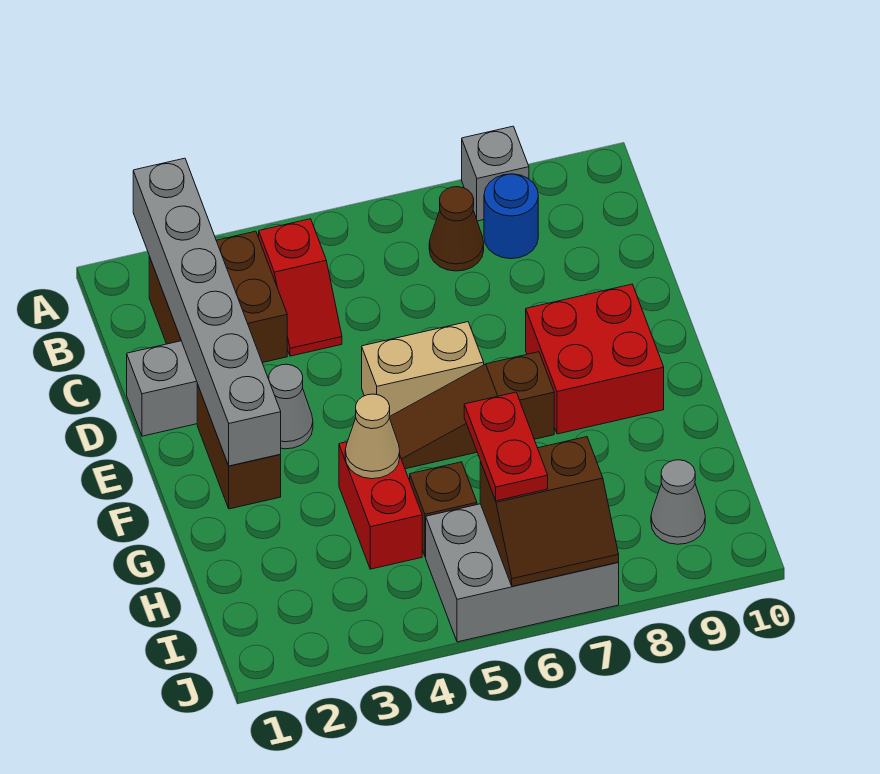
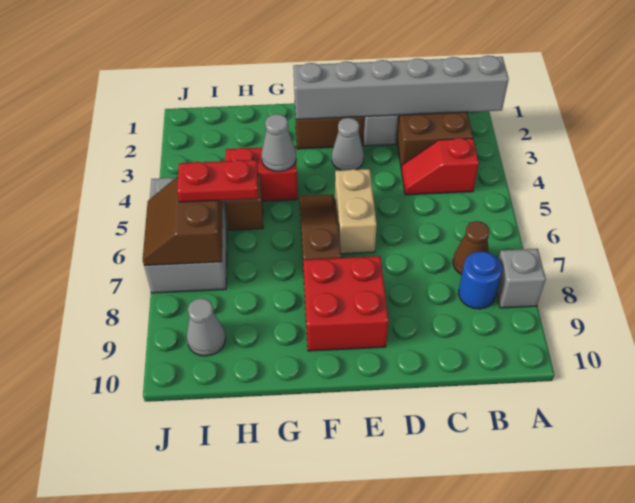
tan 1x1 cone [345,394,400,479] -> grey 1x1 cone [261,114,296,172]

